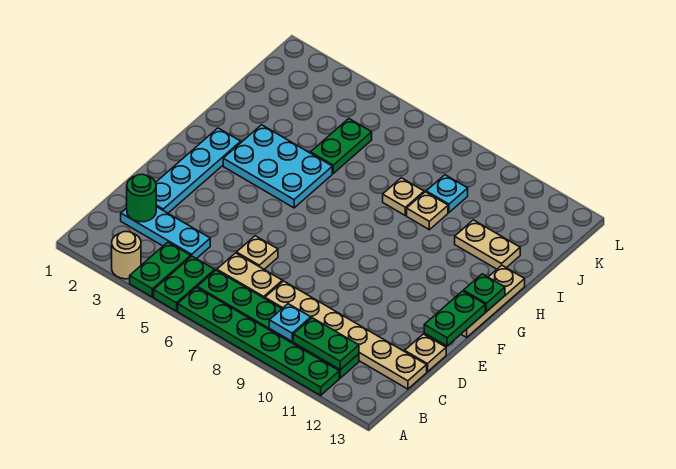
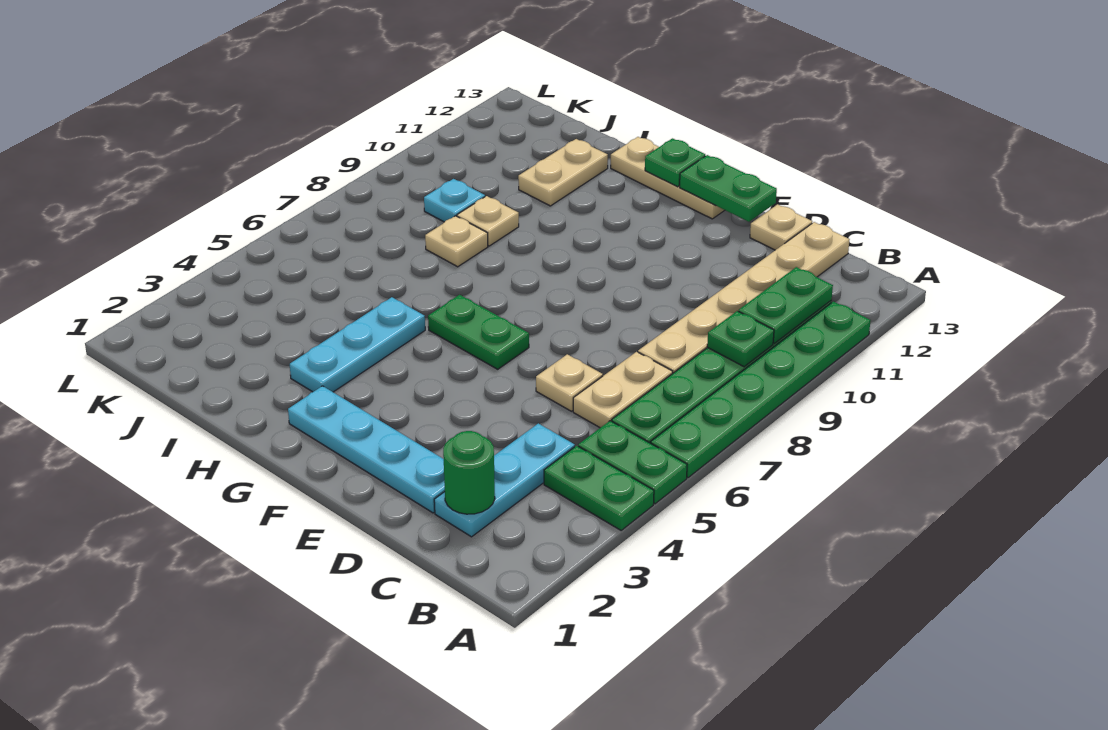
tan 1x1 round brick [112,232,141,279] -> none
cyan 1x1 plate [269,304,311,341] -> green 1x1 plate [707,311,774,367]
cyan 2x3 plate [223,125,332,208] -> cyan 1x3 plate [290,297,425,392]
green 1x2 plate [311,119,372,173] -> green 1x2 plate moved to [428,295,529,369]

